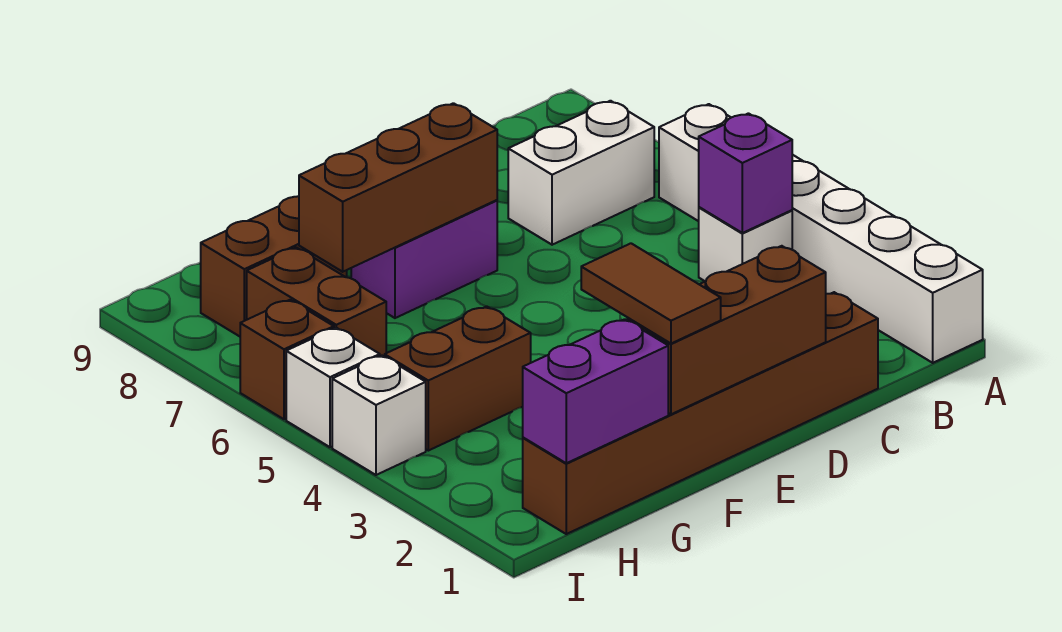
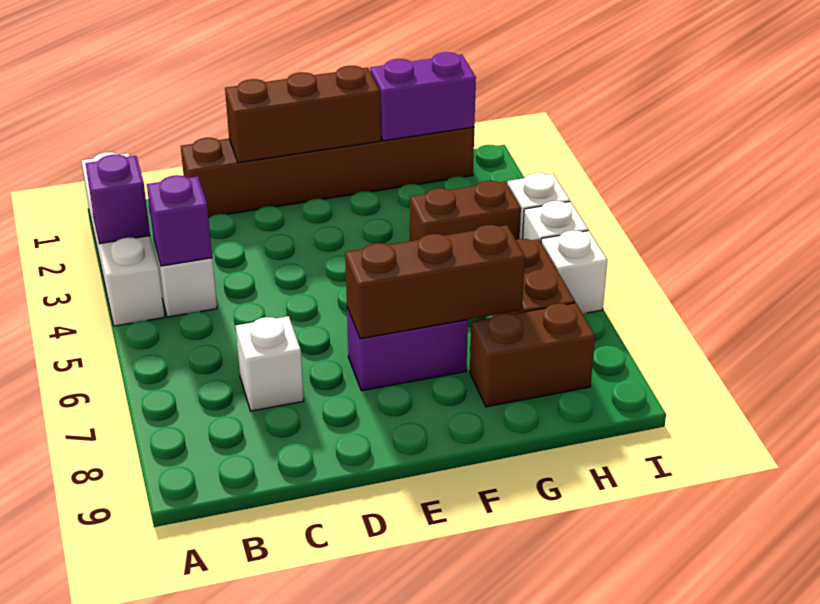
white 1x6 brick [659,104,983,363] -> white 1x4 brick [82,152,164,326]
none -> purple 1x1 brick [85,155,150,244]
white 1x2 brick [508,101,654,245] -> white 1x1 brick [236,316,304,411]
brown 1x2 tile [581,243,721,344] -> none
brown 1x1 brick [240,300,334,419] -> white 1x1 brick [541,230,607,314]

